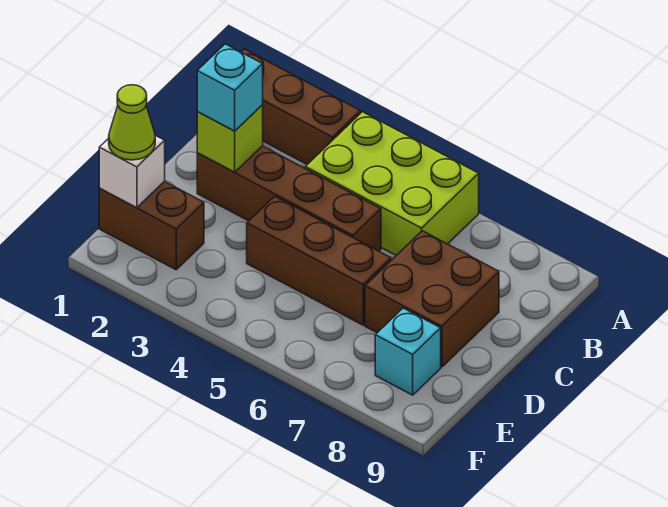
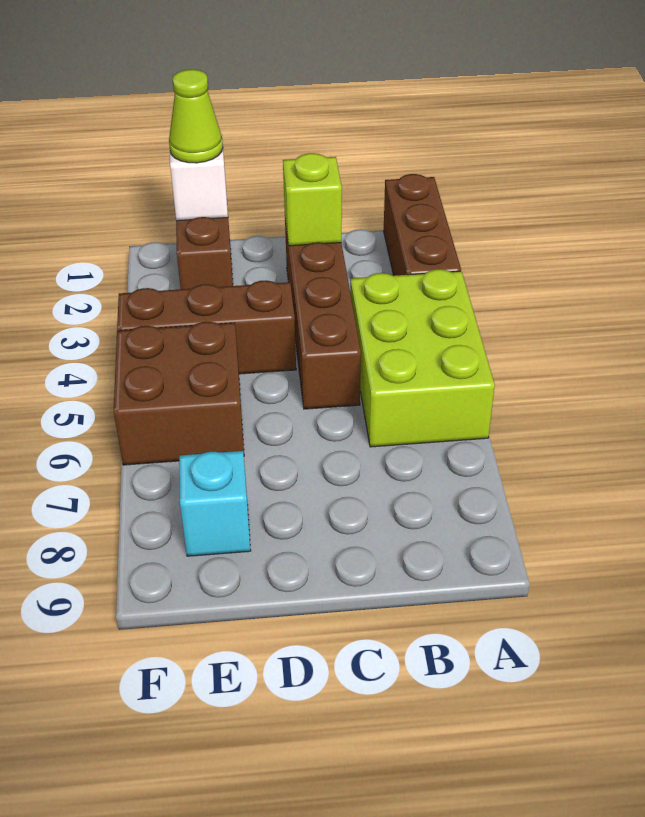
cyan 1x1 brick [197,44,263,131] -> none
brown 2x2 brick [365,231,499,367] -> brown 2x2 brick moved to [114,322,244,465]
brown 1x3 brick [247,196,391,325] -> brown 1x3 brick turned to [117,280,296,374]

